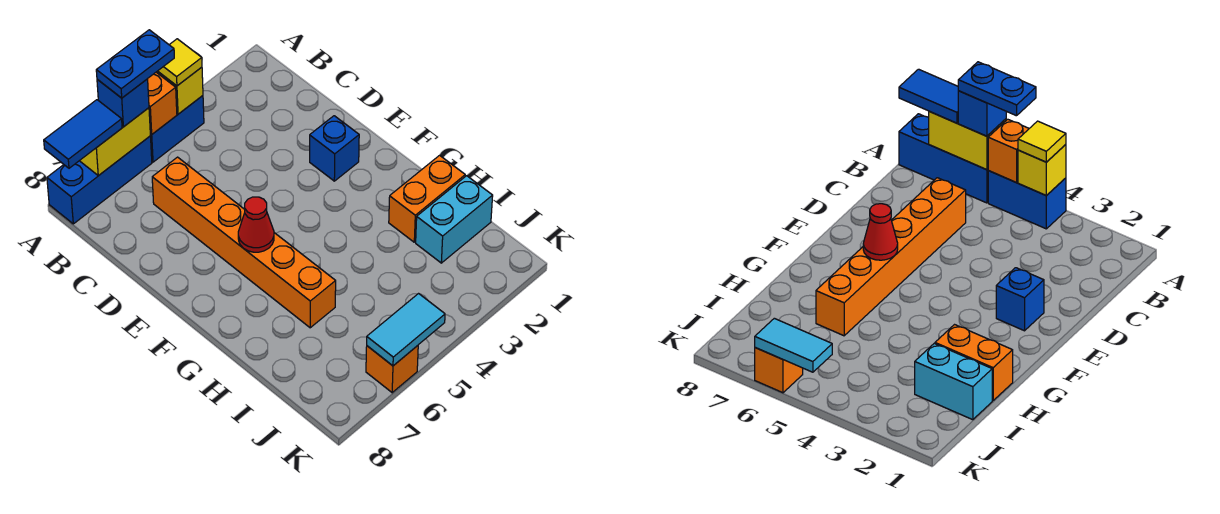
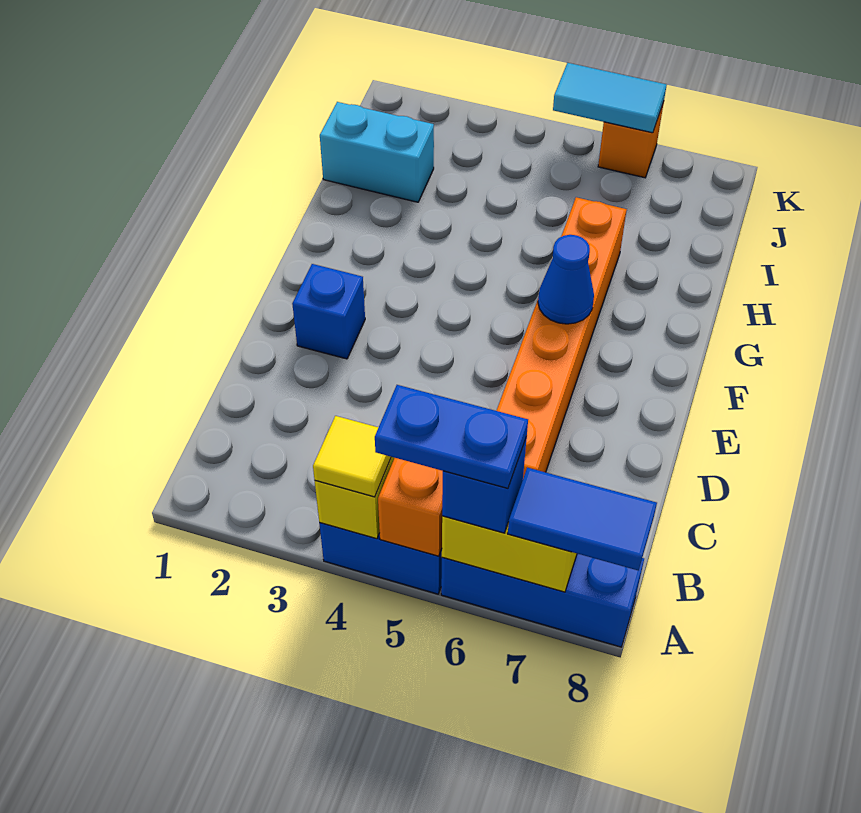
red 1x1 cone [238,197,274,252] -> blue 1x1 cone [538,235,594,324]
orange 1x2 brick [389,155,465,242] -> none

